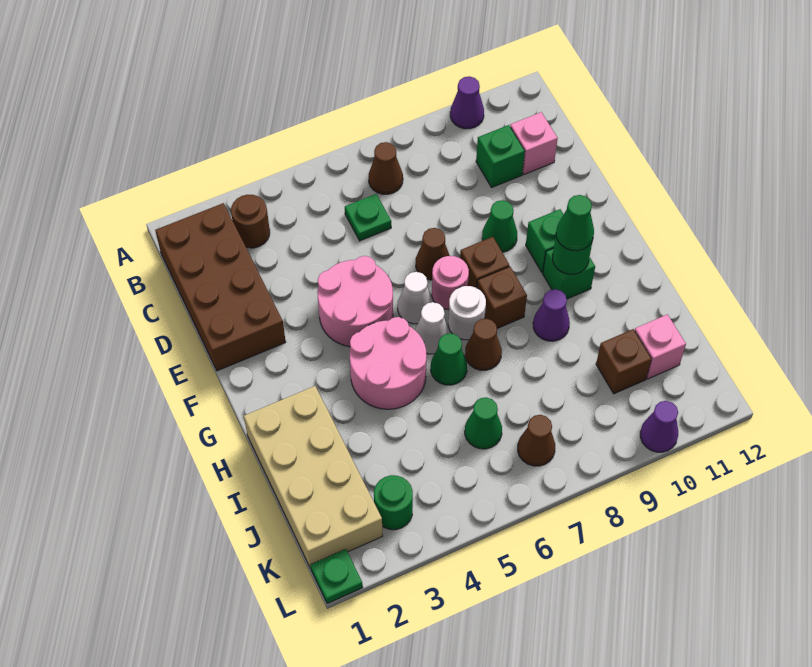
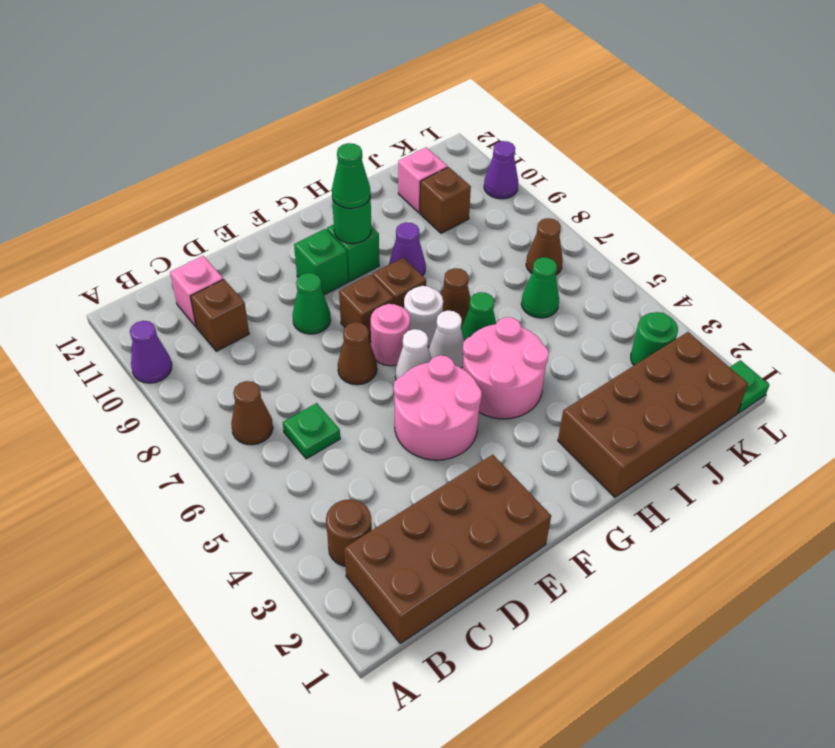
green 1x1 brick [476,125,525,187] -> brown 1x1 brick [190,279,249,351]
tan 2x4 brick [244,386,383,568] -> brown 2x4 brick [558,332,748,497]

